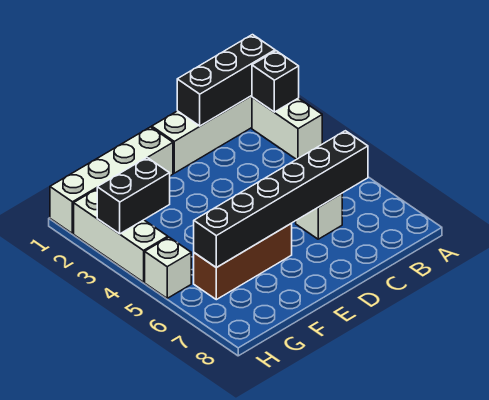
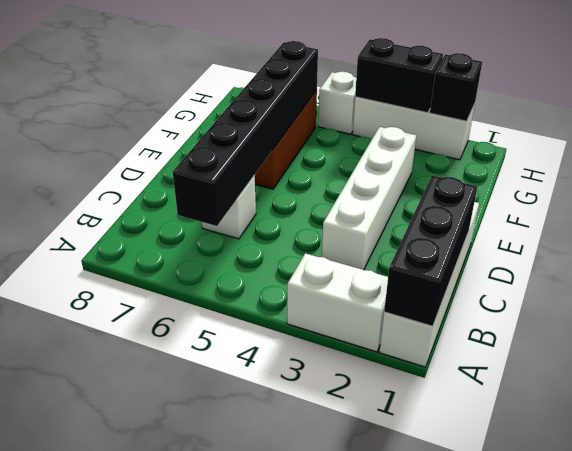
black 1x1 brick [252,51,299,112] -> black 1x1 brick moved to [430,53,482,121]
white 1x4 brick [50,127,173,234] -> white 1x4 brick moved to [322,127,416,270]
black 1x2 brick [97,158,170,234] -> black 1x2 brick turned to [355,38,443,113]

